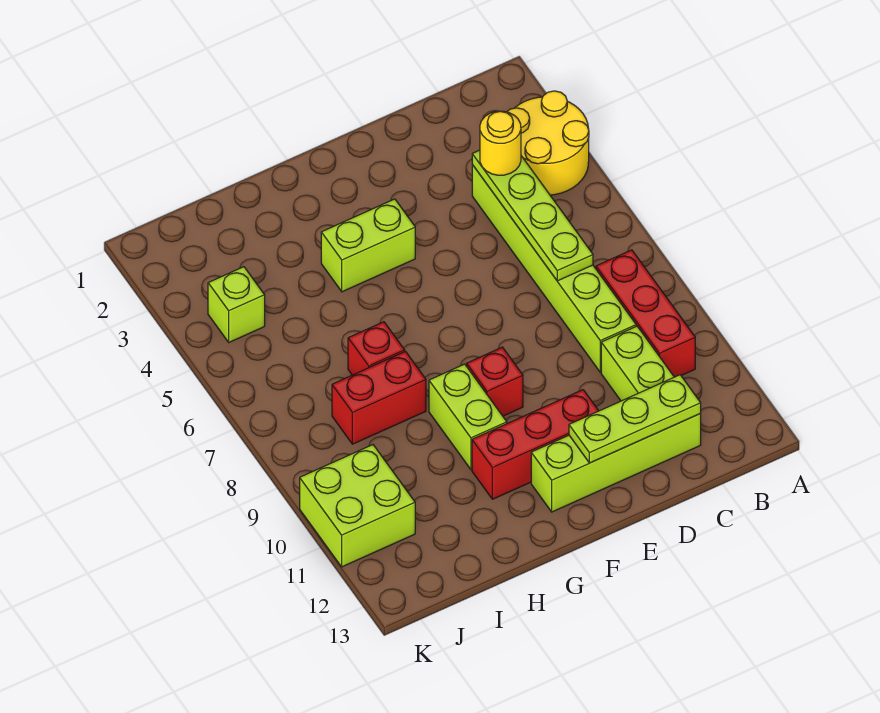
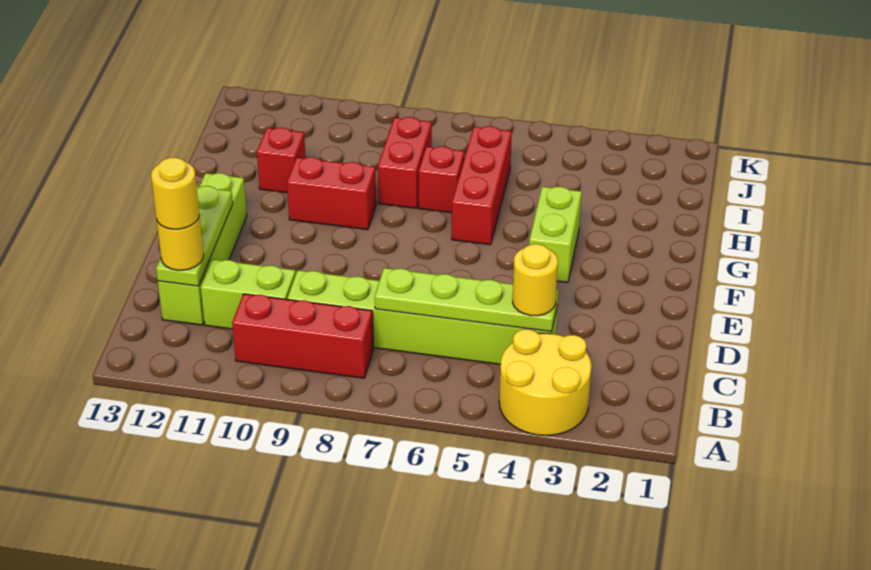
none -> yellow 1x1 round brick [156,215,204,270]
none -> yellow 1x1 round brick [151,157,199,229]
red 1x3 brick [472,390,599,499] -> red 1x3 brick moved to [452,126,512,245]
red 1x1 brick [467,347,523,416] -> red 1x1 brick moved to [257,128,306,193]
lime 1x2 brick [429,364,507,470] -> red 1x2 brick [287,157,376,230]
lime 1x1 brick [208,267,265,342] -> none
lime 2x2 brick [300,445,415,567] -> none

